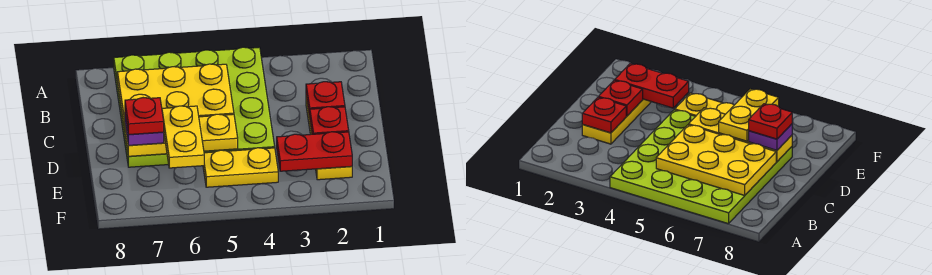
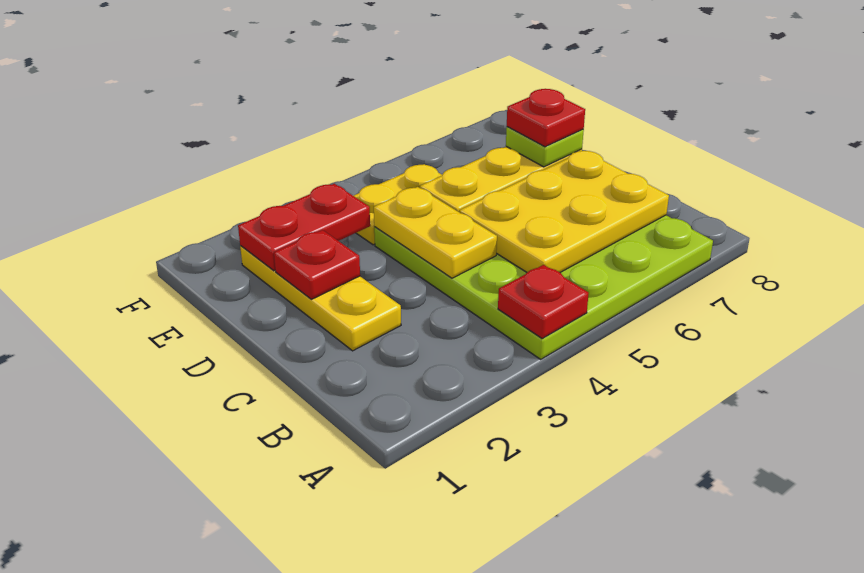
red 1x1 plate [306,82,345,117] -> red 1x1 plate moved to [498,265,589,339]
yellow 1x2 plate [162,106,204,168] -> yellow 1x2 plate moved to [374,187,497,278]
purple 1x1 plate [125,115,164,145] -> lime 1x1 plate [506,127,584,167]

